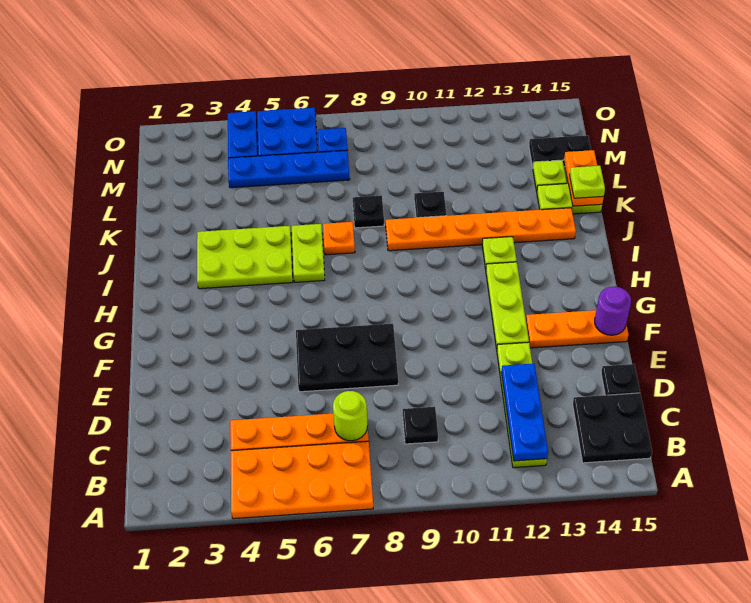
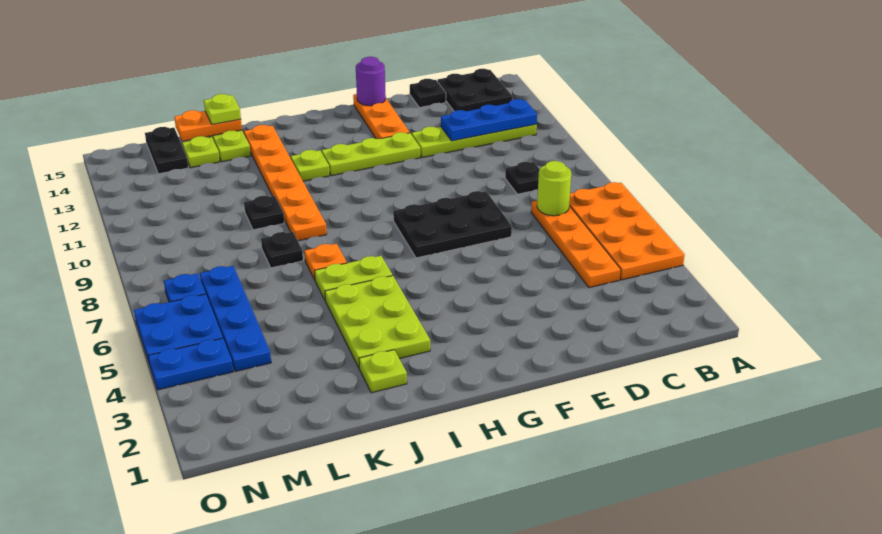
black 2x3 plate [296,324,398,392] -> black 2x3 plate turned to [393,191,512,258]
none -> lime 1x1 plate [359,350,407,393]

